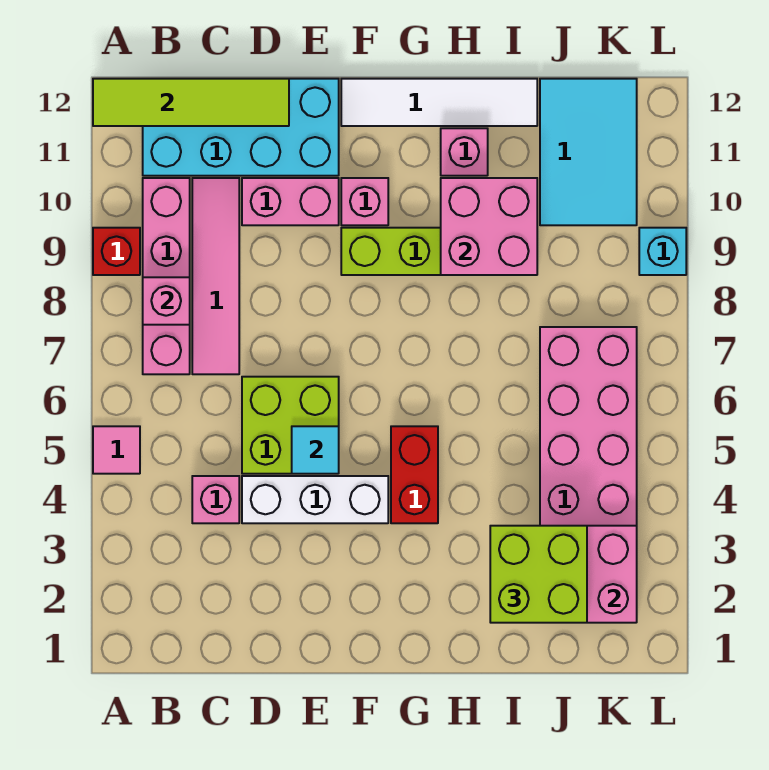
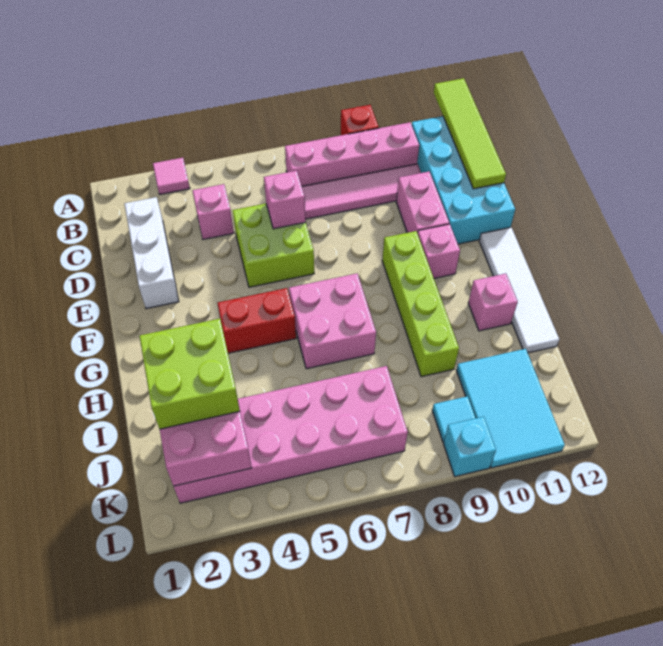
pink 1x1 tile [93,426,140,474] -> pink 1x1 tile moved to [153,158,190,194]
pink 1x1 brick [143,277,190,325] -> pink 1x1 brick moved to [264,171,306,229]
white 1x3 brick [242,476,388,523] -> white 1x3 brick moved to [125,197,179,309]
cyan 1x1 tile [292,426,339,474] -> cyan 1x1 tile moved to [432,396,475,442]
pink 2x2 brick [441,178,537,275] -> pink 2x2 brick moved to [289,274,376,369]
cyan 2x3 tile [540,79,637,225] -> cyan 2x3 tile turned to [456,349,565,468]

